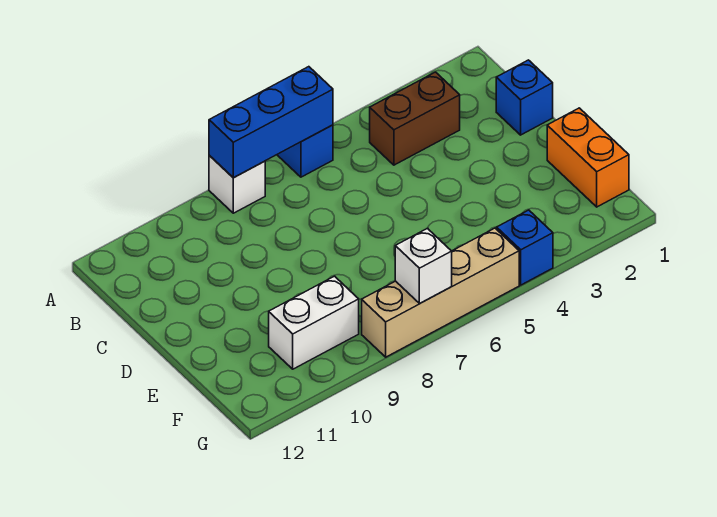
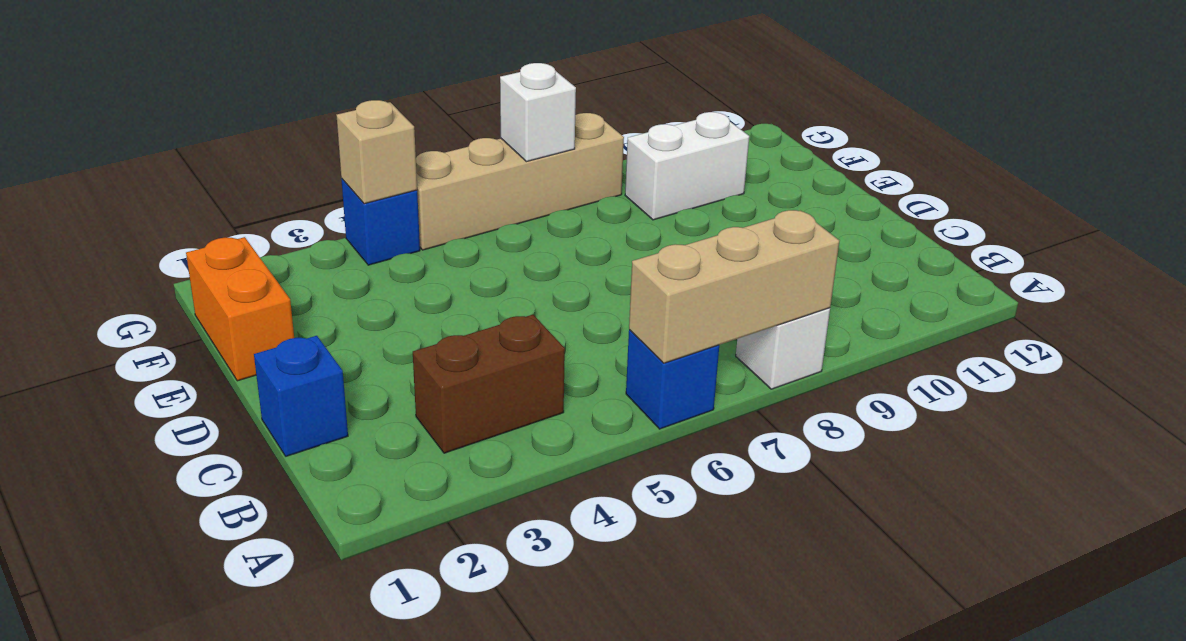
blue 1x3 brick [209,67,333,178] -> tan 1x3 brick [629,210,839,363]
none -> tan 1x1 brick [336,100,417,204]

